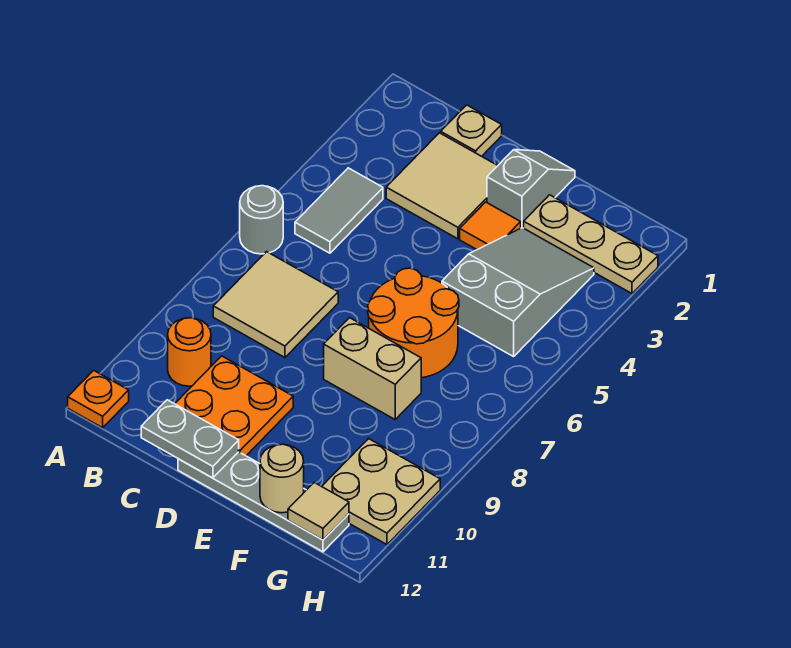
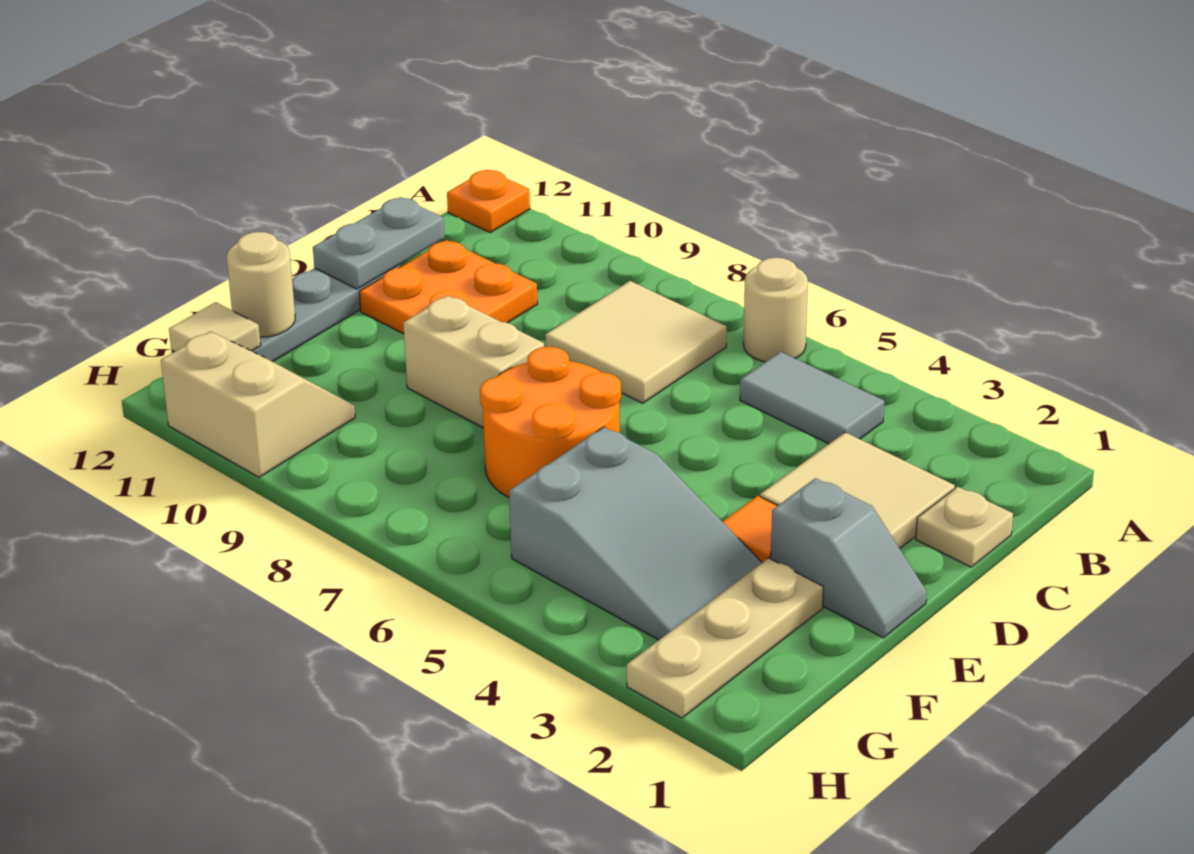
grey 1x1 round brick [240,186,283,254] -> tan 1x1 round brick [743,258,808,362]
orange 1x1 round brick [168,318,211,386] -> none
tan 1x2 brick [324,318,421,419] -> tan 1x2 brick turned to [403,296,544,428]
tan 2x2 plate [322,439,440,544] -> tan 2x2 slope [161,331,355,477]

